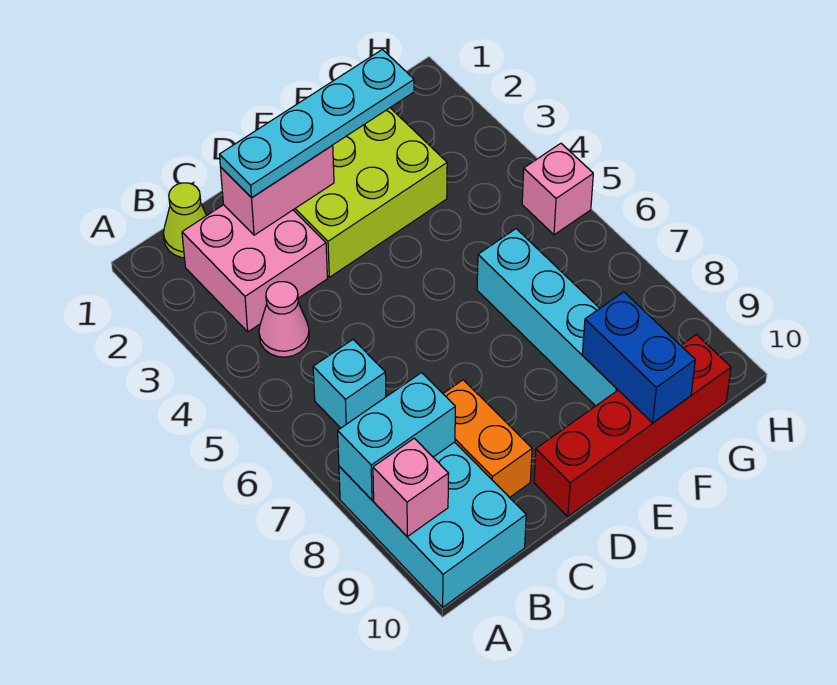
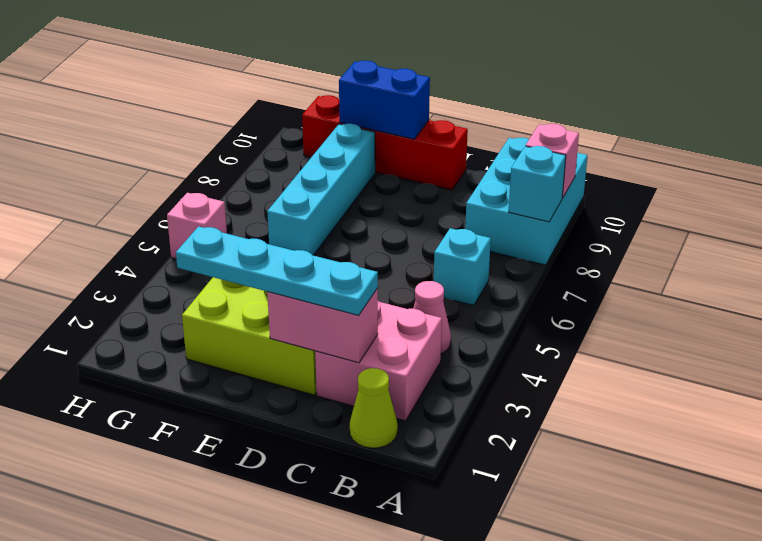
cyan 1x2 brick [338,373,455,500] -> cyan 1x1 brick [509,146,566,222]
orange 1x2 brick [443,380,532,498] -> none
blue 1x2 brick [582,292,695,423] -> blue 1x2 brick turned to [339,61,430,139]

